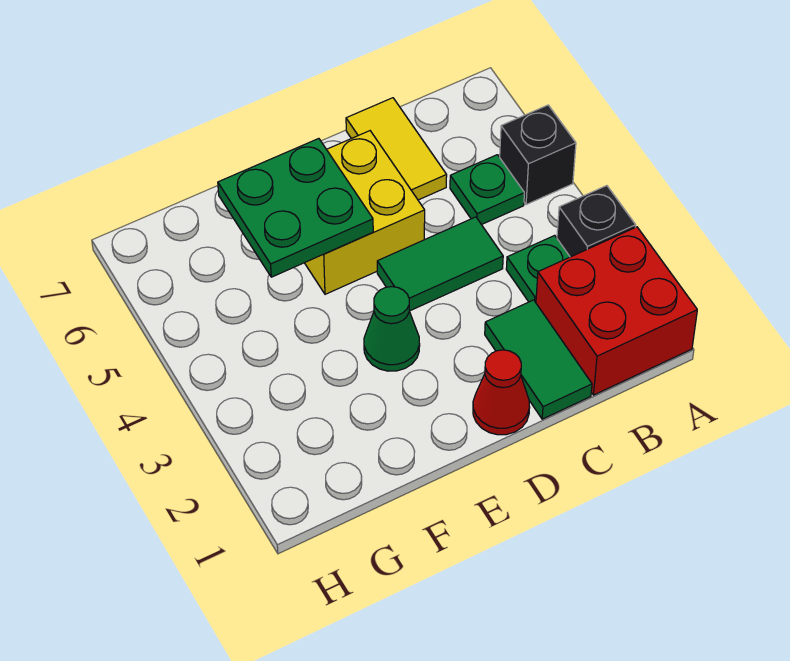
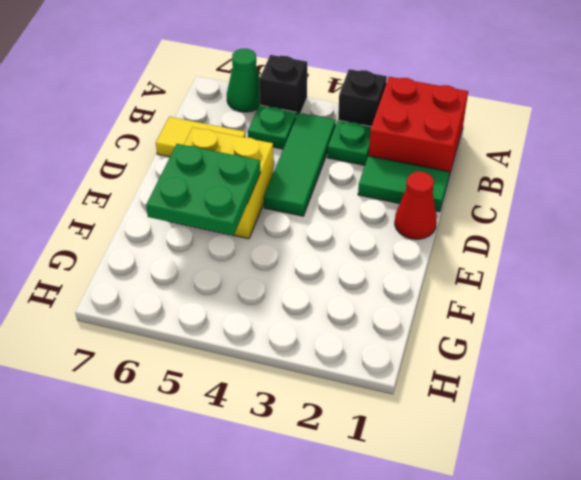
green 1x2 tile [377,217,503,311] -> green 1x3 tile [264,113,336,216]
green 1x1 cone [364,287,420,371] -> green 1x1 cone moved to [227,49,260,112]

